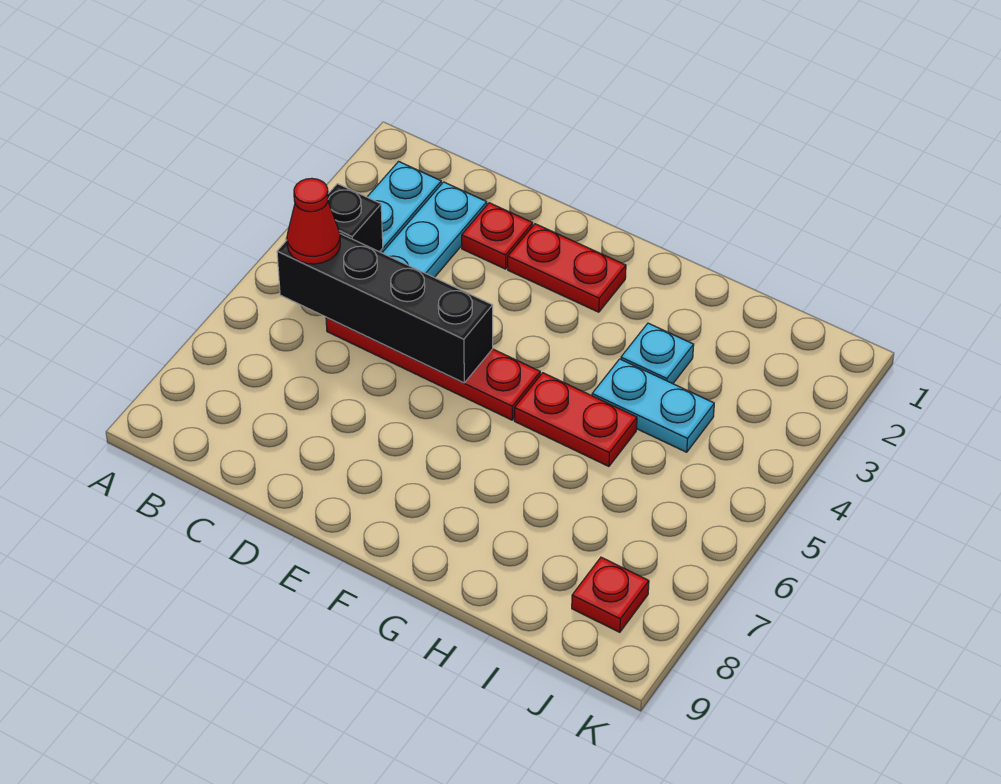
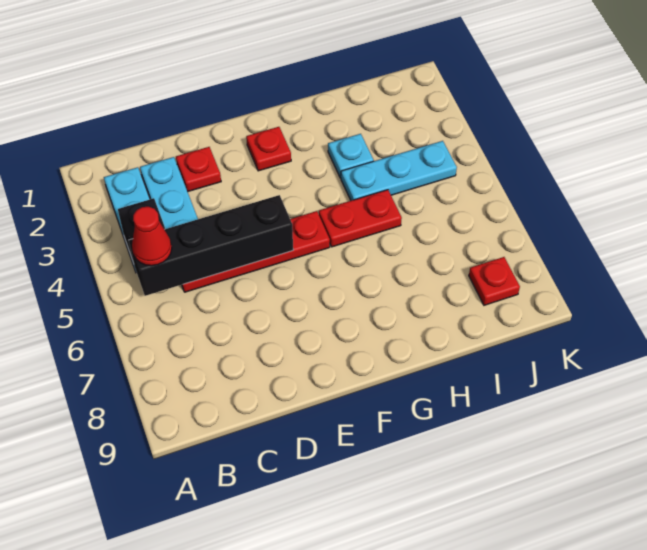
red 1x2 plate [508,224,626,312] -> red 1x1 plate [246,127,291,171]
cyan 1x2 plate [592,359,714,452] -> cyan 1x3 plate [341,141,457,201]

